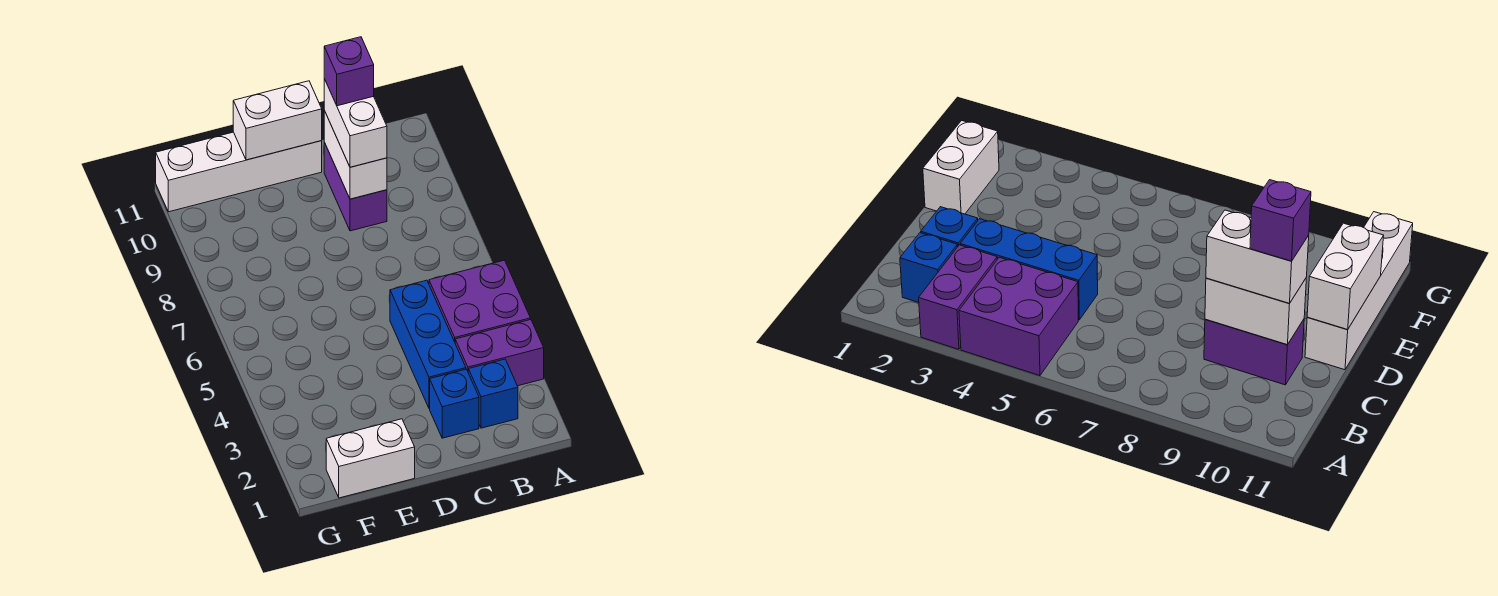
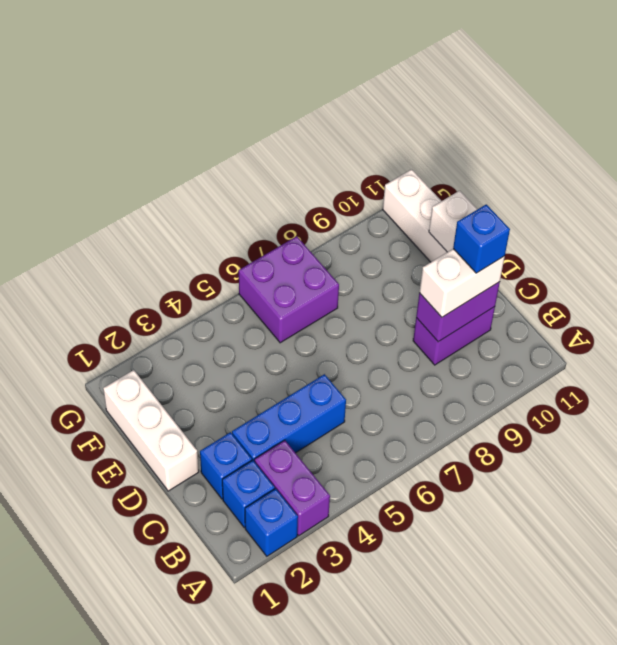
none -> blue 1x1 brick [245,489,298,556]
purple 2x2 brick [429,260,530,342] -> purple 2x2 brick moved to [239,236,339,343]
white 1x2 brick [324,111,387,199] -> purple 1x2 brick [416,282,500,342]
purple 1x1 brick [324,37,374,106] -> blue 1x1 brick [453,204,510,273]
white 1x2 brick [326,419,415,498] -> white 1x3 brick [103,370,199,491]

